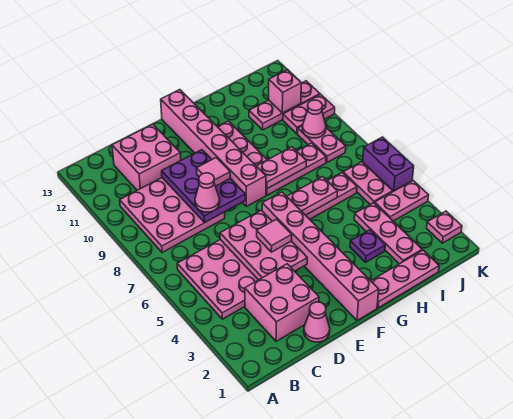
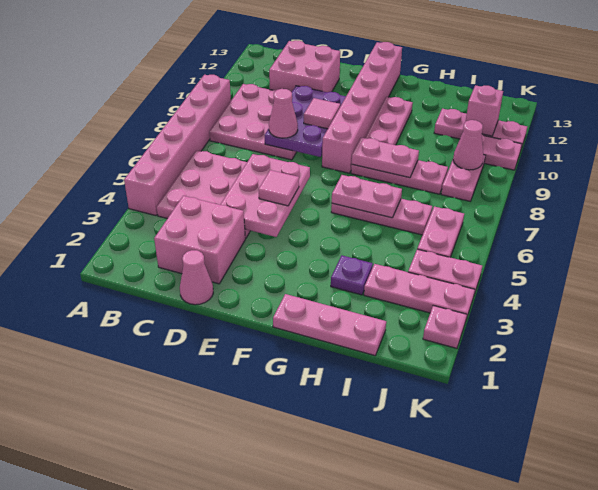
pink 1x6 brick [262,192,379,320] -> pink 1x6 brick moved to [124,75,231,216]
pink 1x3 plate [354,203,422,264] -> pink 1x3 plate turned to [364,264,475,319]
purple 1x2 brick [363,137,414,191] -> none

